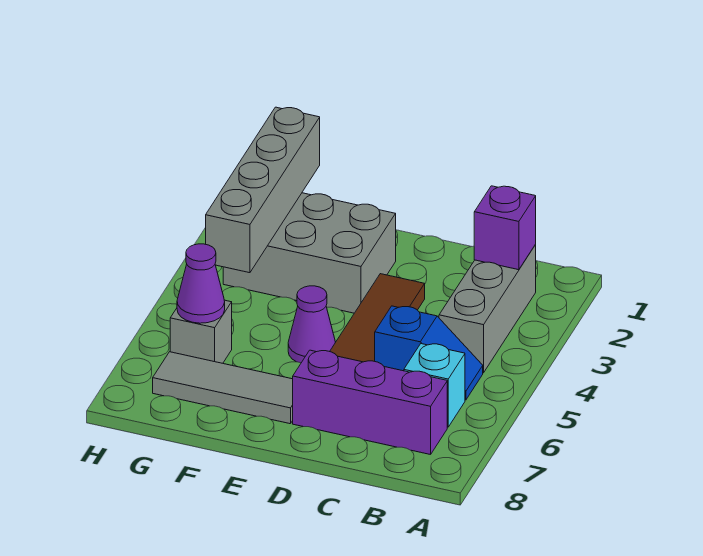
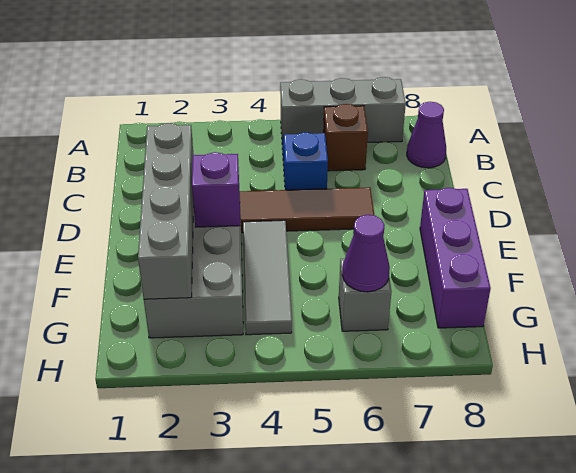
grey 1x3 brick [439,245,536,373] -> grey 1x3 brick moved to [280,77,406,142]
purple 1x1 brick [474,186,536,270] -> purple 1x1 brick moved to [192,152,240,227]
cyan 1x1 brick [404,344,465,427] -> brown 1x1 brick [323,104,368,171]
purple 1x3 brick [293,350,447,455] -> purple 1x3 brick moved to [420,188,491,328]
purple 1x1 cone [288,286,335,363] -> purple 1x1 cone moved to [407,102,446,168]
grey 1x3 tile [153,352,293,424] -> grey 1x3 tile moved to [243,220,292,335]
grey 1x4 brick [206,107,320,273] -> grey 1x4 brick turned to [138,123,194,299]

